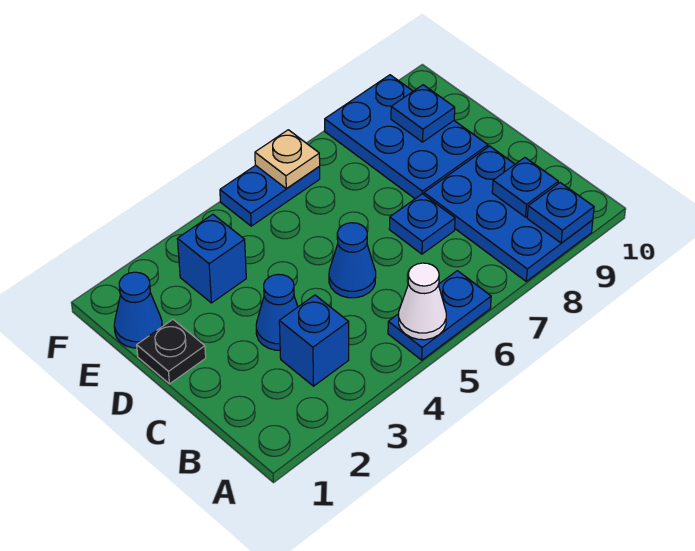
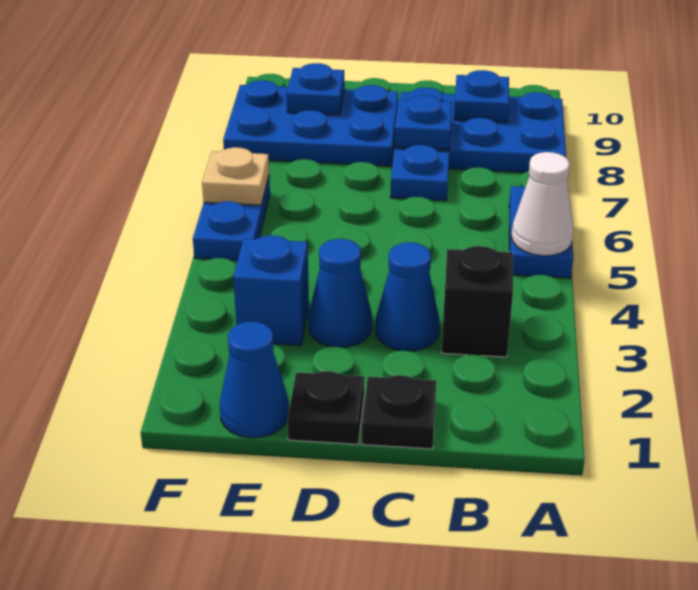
blue 1x1 plate [527,183,594,243] -> blue 1x1 plate moved to [395,95,452,149]
blue 1x1 brick [279,295,349,386] -> black 1x1 brick [441,246,513,357]
none -> black 1x1 plate [362,375,436,449]
blue 1x1 cone [329,223,376,298] -> blue 1x1 cone moved to [308,239,372,347]

